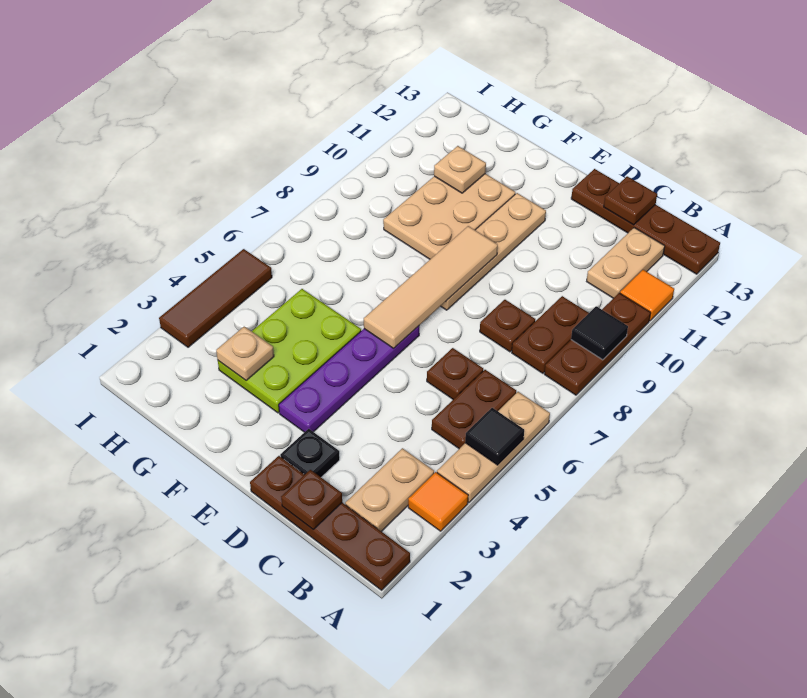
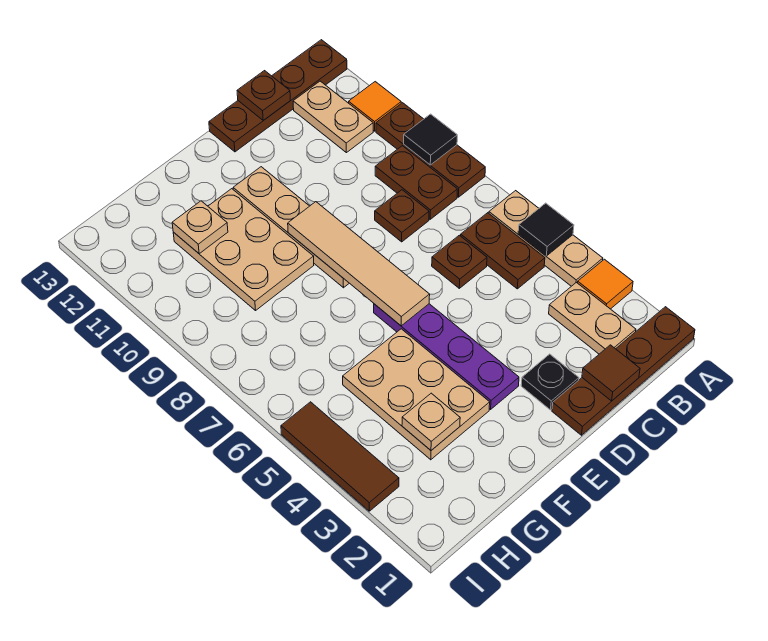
brown 1x1 plate [281,470,342,529] -> brown 1x1 tile [582,345,640,401]
lime 2x3 plate [218,289,361,413] -> tan 2x3 plate [343,329,490,460]

